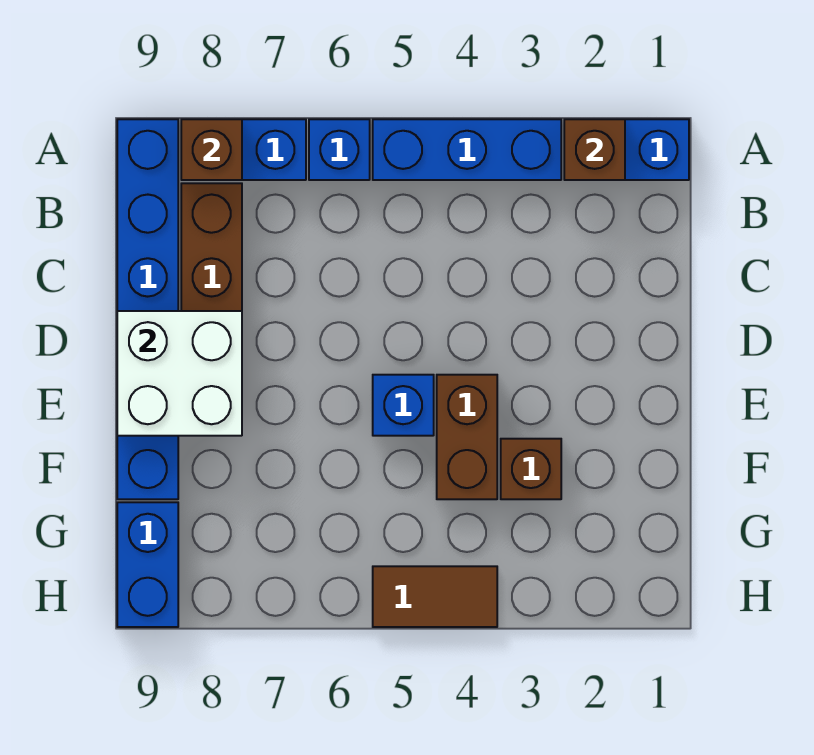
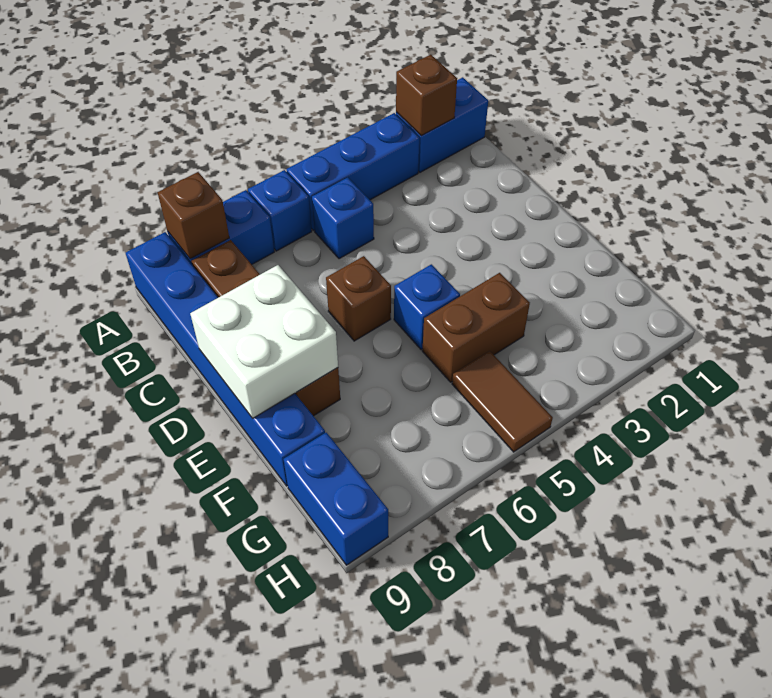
none -> blue 1x1 brick [312,177,374,259]
brown 1x2 brick [437,375,497,499] -> brown 1x2 brick turned to [422,273,530,382]
brown 1x1 brick [501,439,561,499] -> brown 1x1 brick moved to [326,256,391,341]
brown 1x2 tile [373,566,497,627] -> brown 1x2 tile turned to [452,351,553,452]

